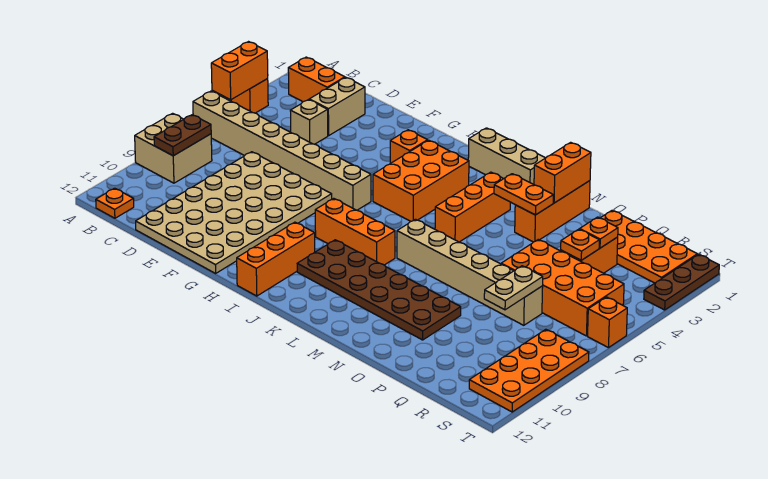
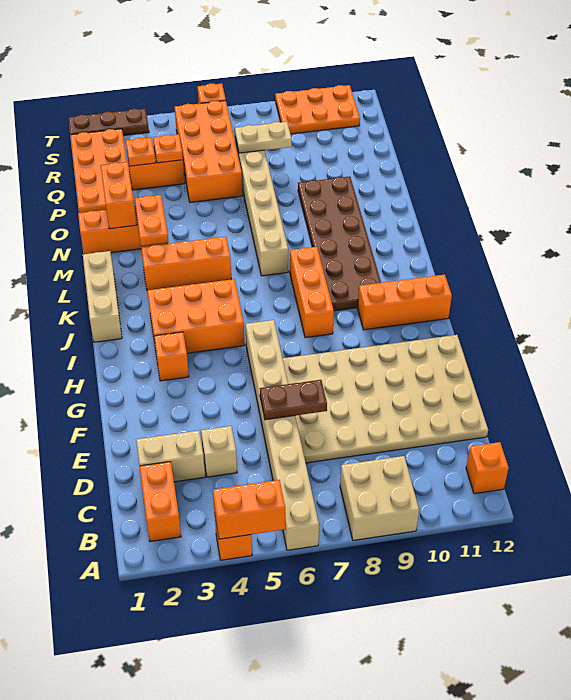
brown 1x2 plate [154,115,211,156] -> brown 1x2 plate moved to [260,380,327,420]
orange 1x1 plate [96,188,134,218] -> orange 1x1 brick [466,442,509,494]
orange 1x2 brick [534,142,591,203] -> orange 1x2 brick turned to [101,162,136,229]
orange 2x4 plate [469,329,589,412] -> orange 2x3 plate [275,85,360,134]

